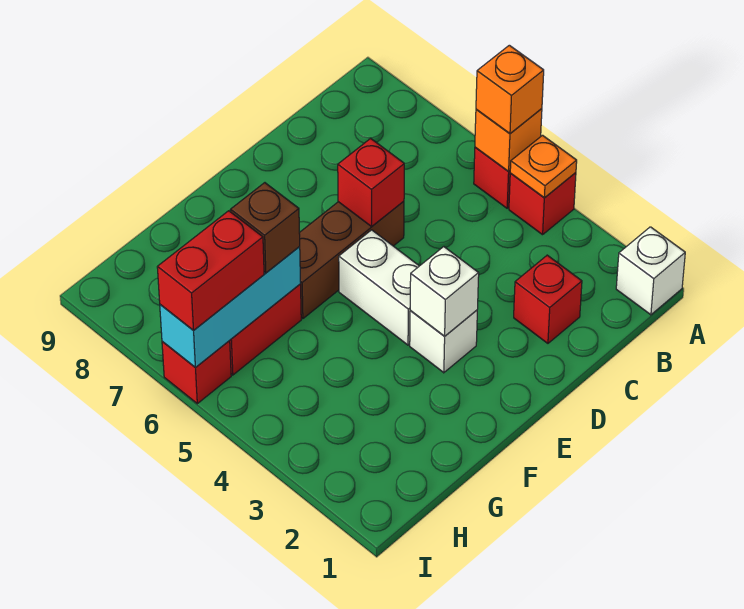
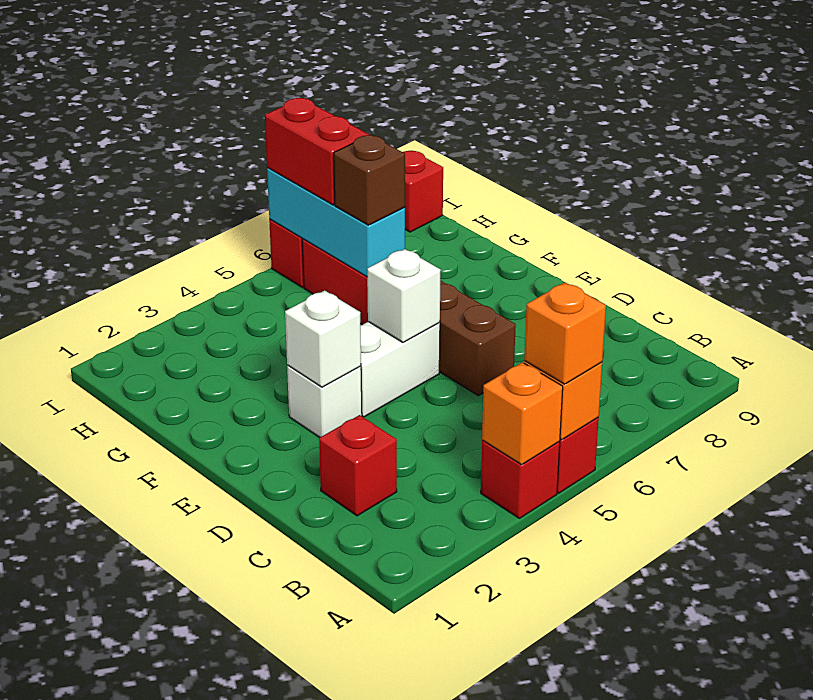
white 1x1 brick [616,227,685,315] -> white 1x1 brick moved to [367,249,441,342]
orange 1x1 plate [510,135,577,198] -> orange 1x1 brick [482,362,563,465]
red 1x1 brick [338,138,404,226] -> red 1x1 brick moved to [403,151,443,232]

